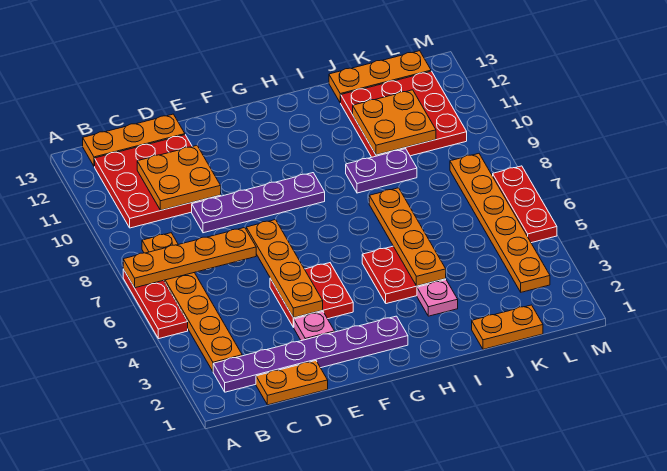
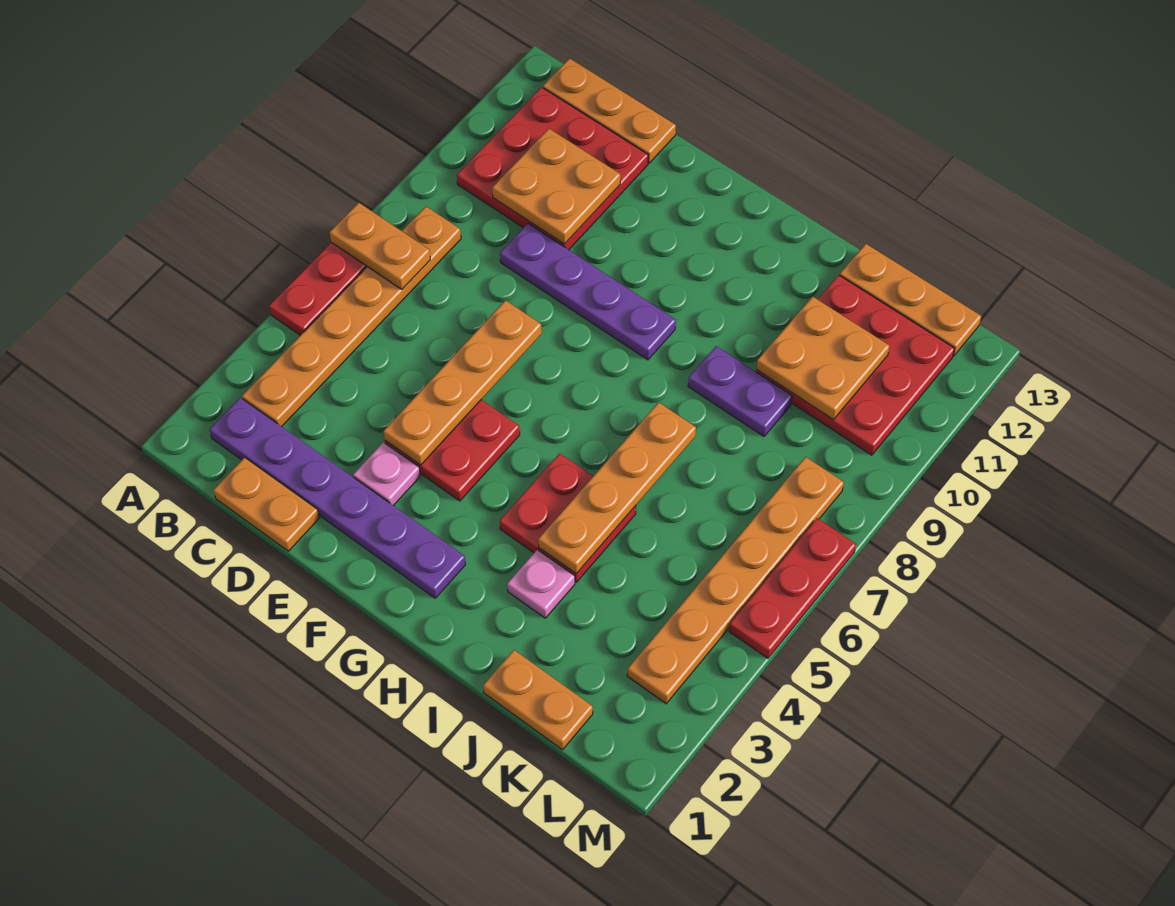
orange 1x4 plate [123,228,256,288] -> orange 1x2 plate [330,203,430,289]

